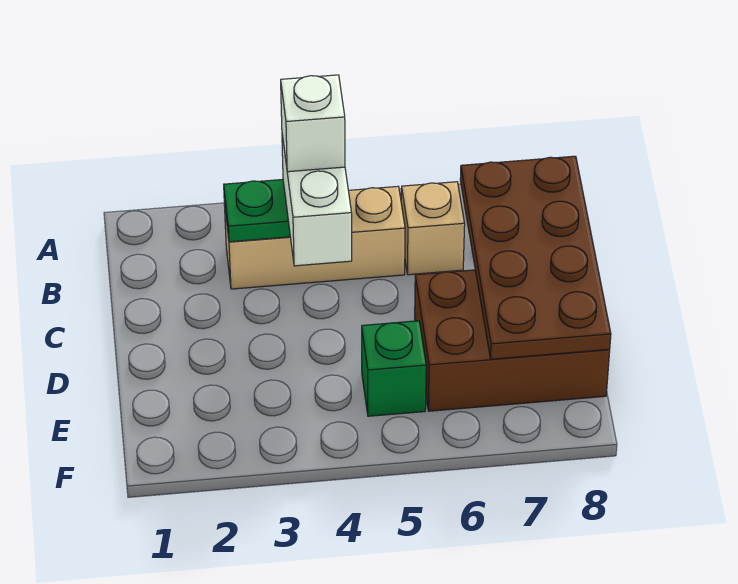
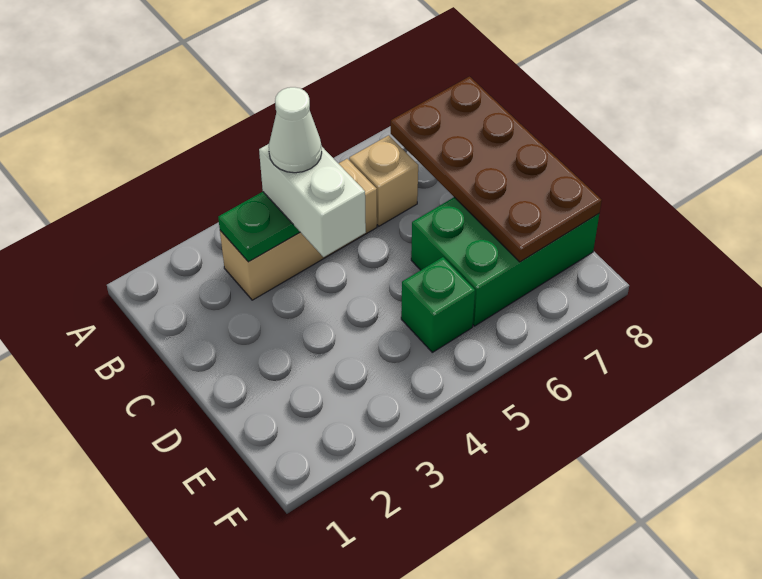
white 1x1 brick [281,75,345,172] -> white 1x1 cone [269,87,322,173]
brown 2x3 brick [415,270,610,411] -> green 2x3 brick [411,197,599,326]

